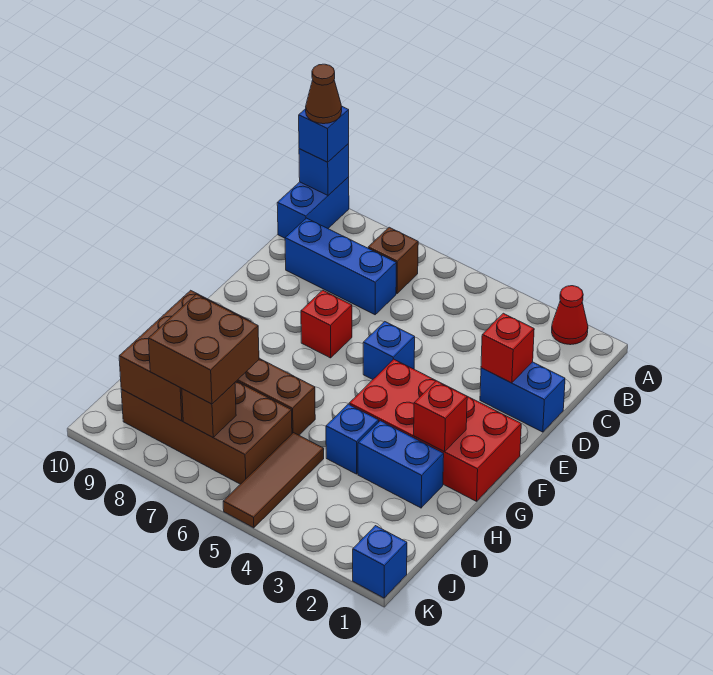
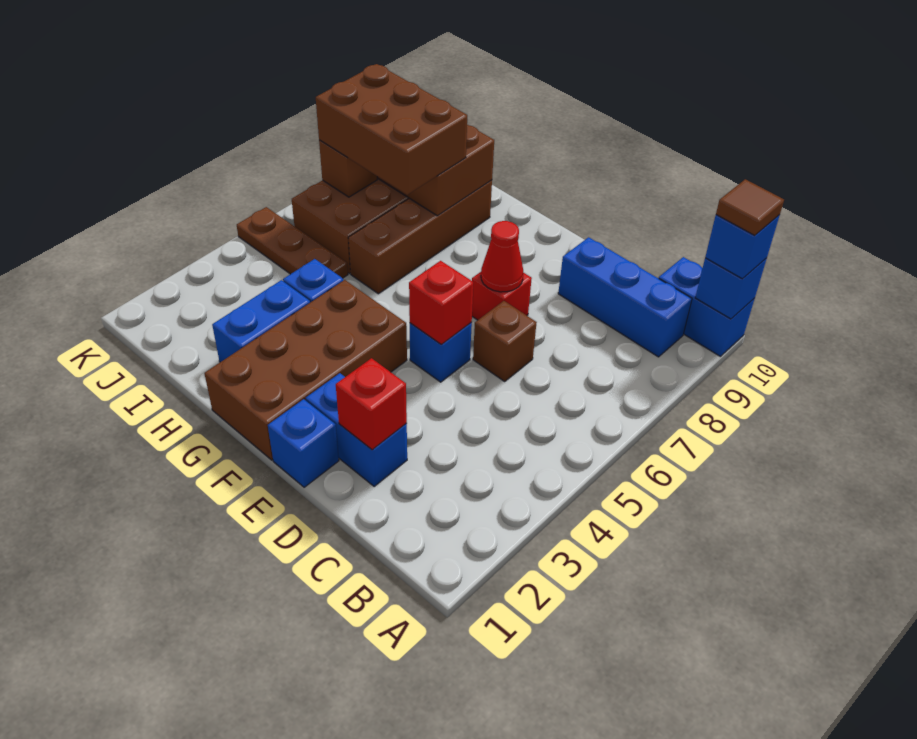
red 1x1 cone [552,286,588,345] -> red 1x1 cone moved to [481,221,523,292]
brown 1x1 cone [306,64,342,124] -> brown 1x1 tile [716,179,784,236]
brown 1x1 brick [368,227,418,294] -> brown 1x1 brick moved to [473,301,537,381]
blue 1x3 brick [285,218,396,315] -> blue 1x3 brick turned to [558,237,692,357]
blue 1x2 brick [480,362,565,432] -> blue 1x2 brick turned to [306,373,407,487]
red 2x4 brick [349,359,521,501] -> brown 2x4 brick [204,280,407,460]
red 1x1 brick [414,381,467,452] -> red 1x1 brick moved to [409,261,473,345]
brown 1x3 tile [223,433,324,528] -> brown 1x3 plate [237,207,348,278]
brown 2x2 brick [149,294,259,404] -> brown 2x3 brick [316,64,467,195]
blue 1x1 brick [353,526,407,598] -> blue 1x1 brick moved to [268,399,339,487]

